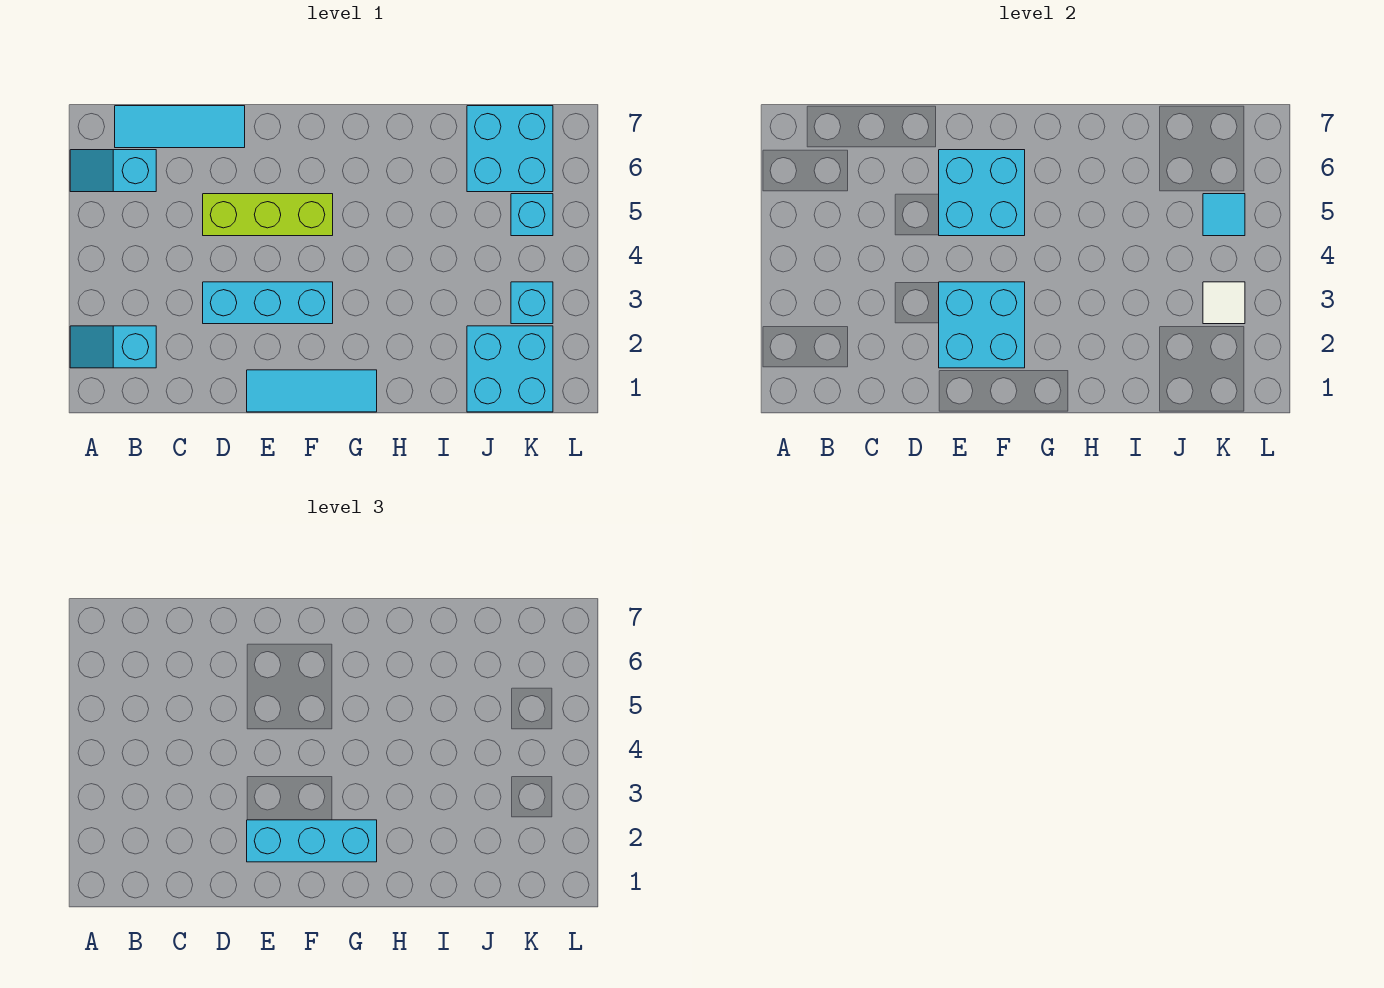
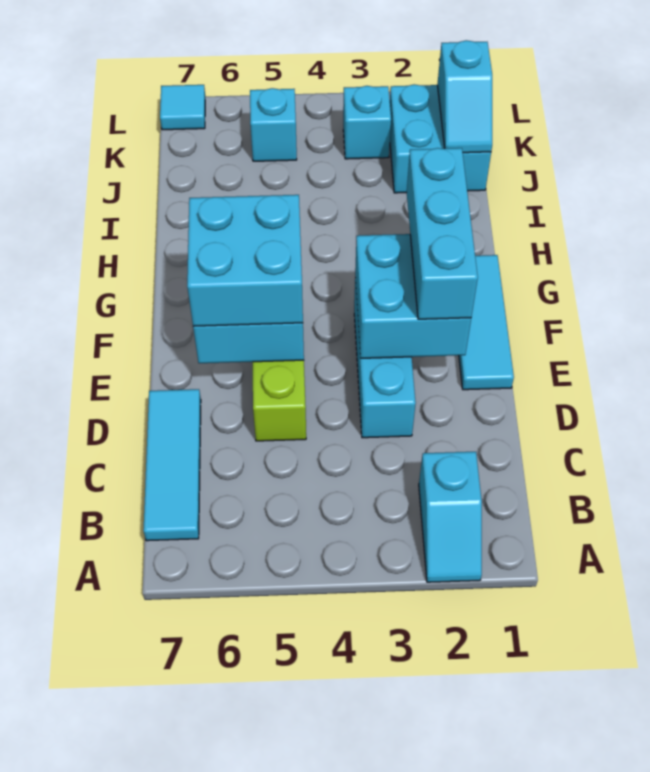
cyan 1x2 slope [70,150,156,192] -> cyan 1x2 slope moved to [437,40,492,153]
cyan 2x2 brick [467,106,553,192] -> cyan 2x2 brick moved to [187,195,303,326]
white 1x1 tile [1203,282,1245,324] -> none
cyan 1x1 tile [1203,194,1245,236] -> cyan 1x1 tile moved to [160,85,205,130]

